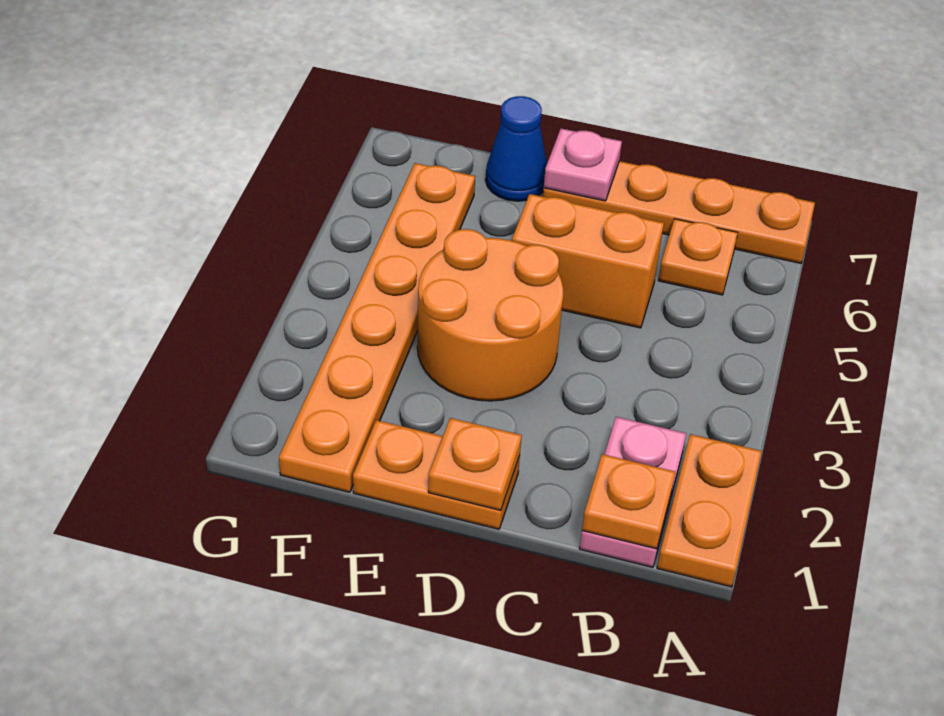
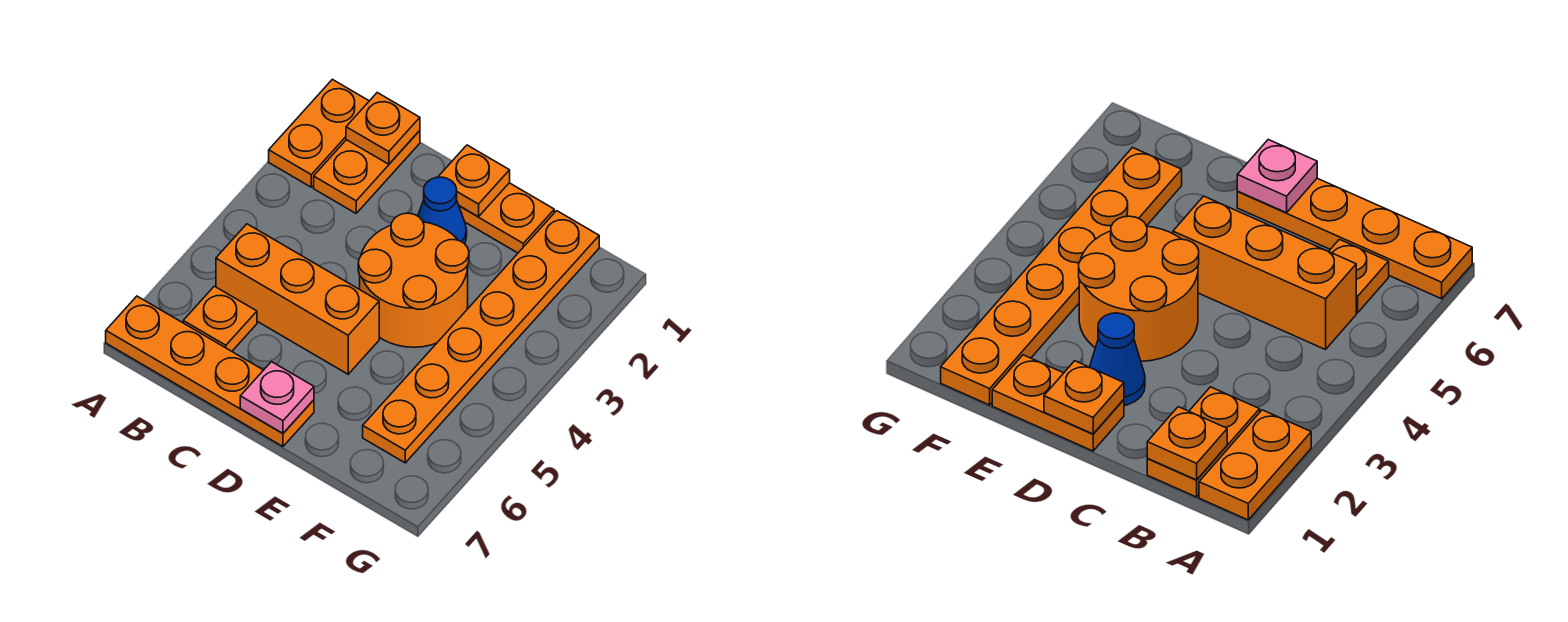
pink 1x2 plate [580,417,686,567] -> orange 1x2 plate [314,131,420,213]
orange 1x2 brick [512,194,664,328] -> orange 1x3 brick [216,224,379,374]
blue 1x1 cone [485,96,547,201] -> blue 1x1 cone moved to [418,177,467,244]

